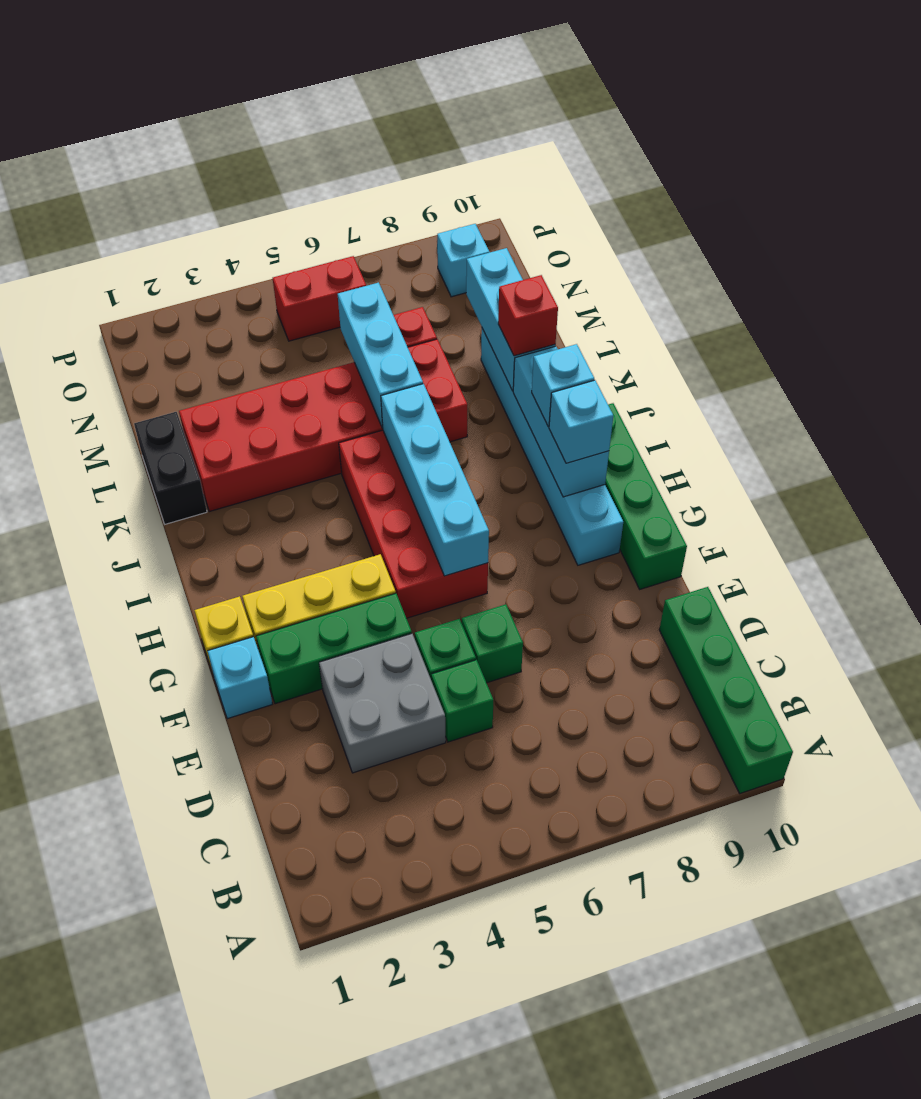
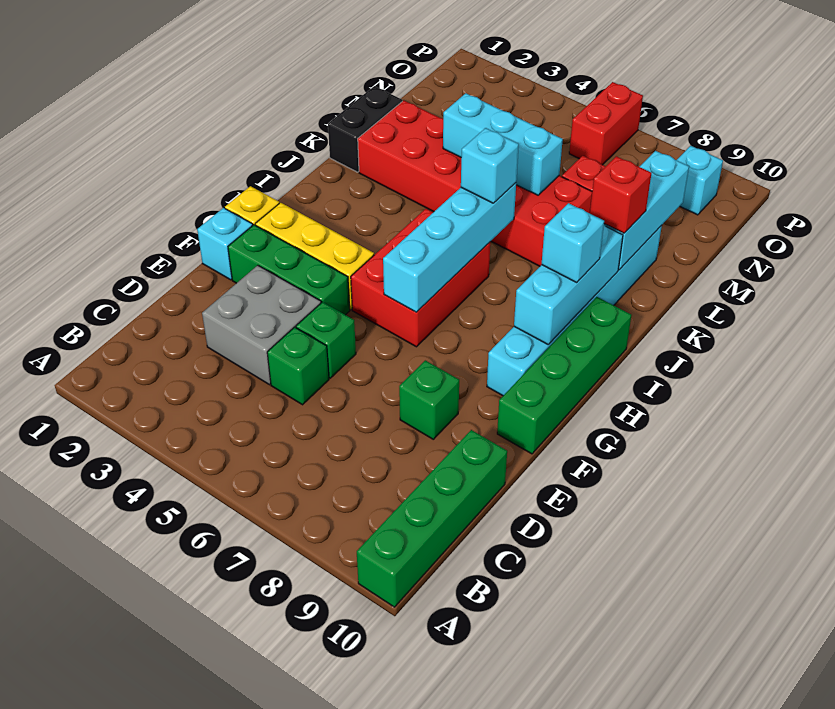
green 1x1 brick [462,604,523,683] -> green 1x1 brick moved to [399,360,459,439]
red 2x4 brick [339,430,488,618] -> red 2x3 brick [351,209,490,347]
cyan 1x1 brick [549,380,613,463] -> cyan 1x1 brick moved to [461,128,519,203]
cyan 1x3 brick [338,283,423,428] -> cyan 1x3 brick turned to [443,93,563,195]
red 1x2 brick [273,256,366,341] -> red 1x2 brick turned to [569,82,643,165]

